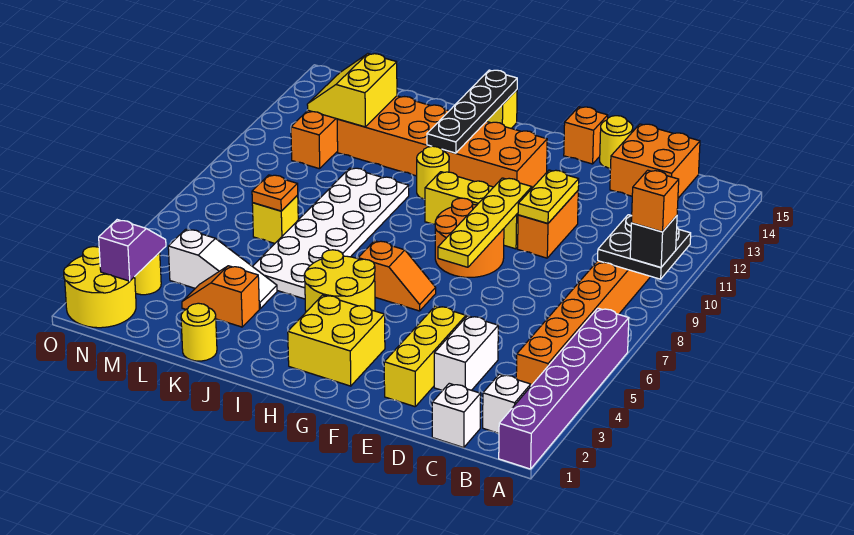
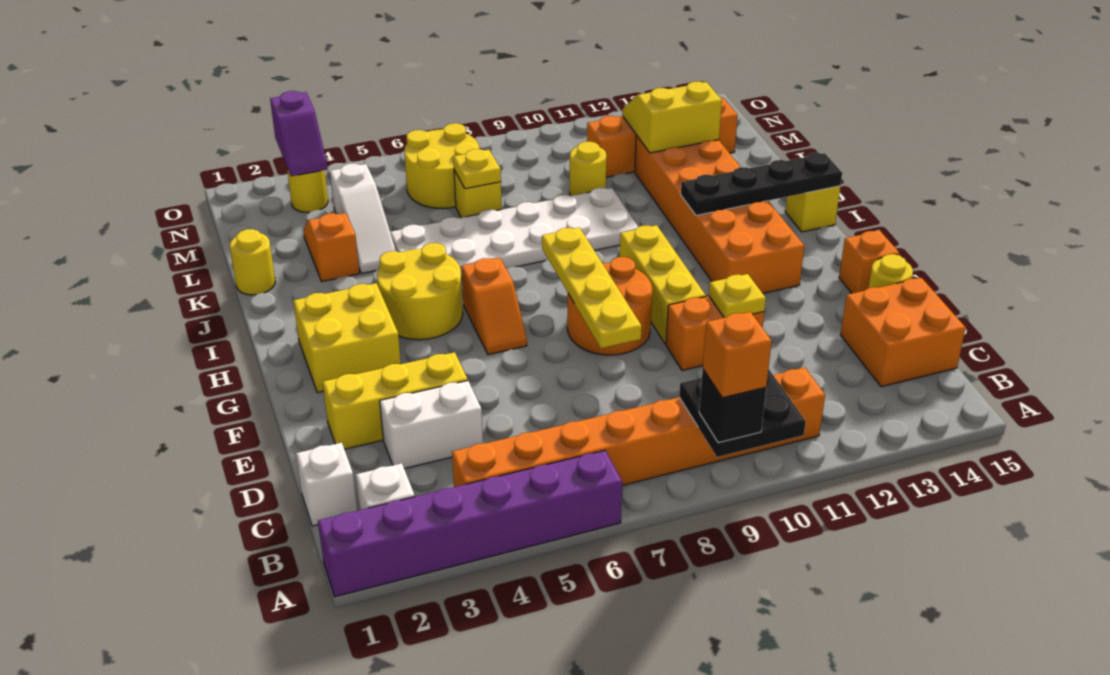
yellow 1x2 plate [518,170,579,224] -> yellow 1x1 plate [709,274,766,318]
yellow 1x4 plate [438,178,532,267] -> yellow 1x4 plate turned to [542,228,642,348]
yellow 1x1 round brick [417,146,449,200] -> yellow 1x1 round brick moved to [570,142,607,196]
orange 1x1 plate [252,175,298,211] -> yellow 1x1 plate [453,149,501,189]
yellow 2x2 round brick [64,247,136,328] -> yellow 2x2 round brick moved to [404,123,479,208]
purple 1x2 slope [99,220,166,281] -> purple 1x2 slope turned to [270,91,327,176]

